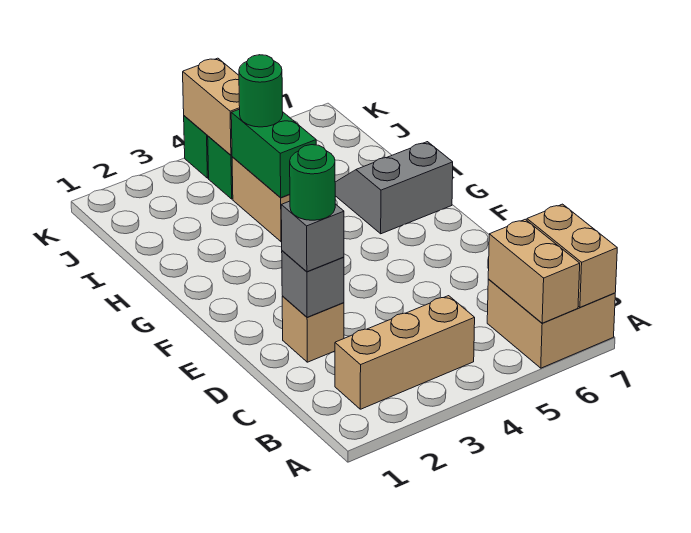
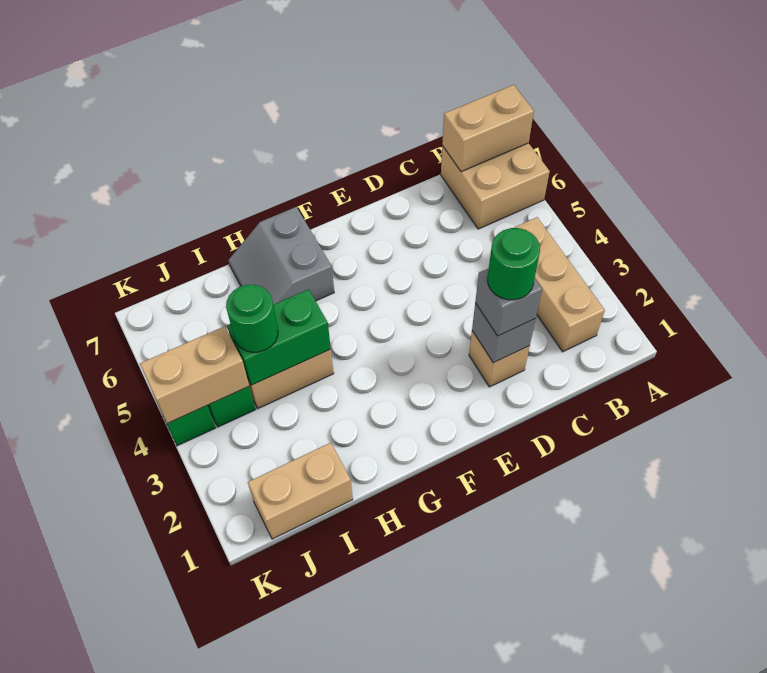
tan 1x2 brick [488,219,580,323] -> tan 1x2 brick moved to [248,443,353,539]

